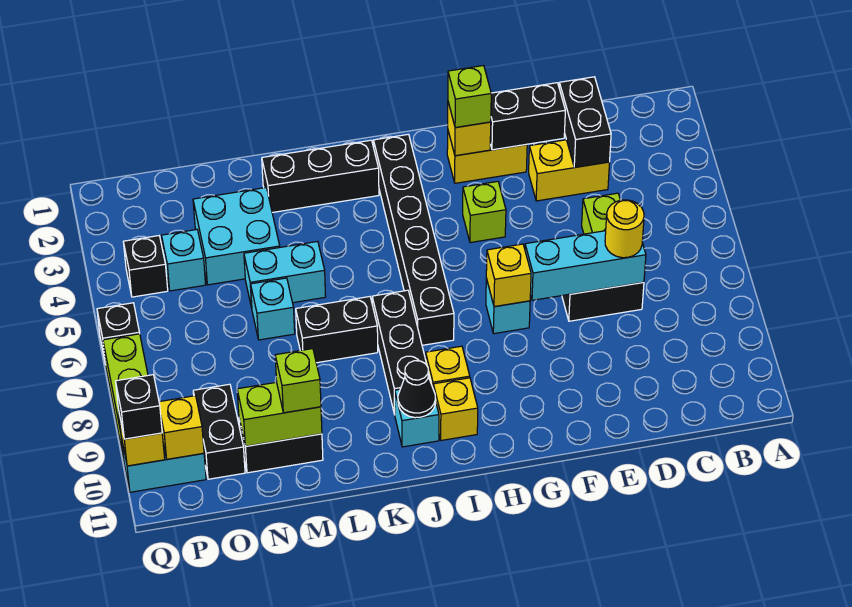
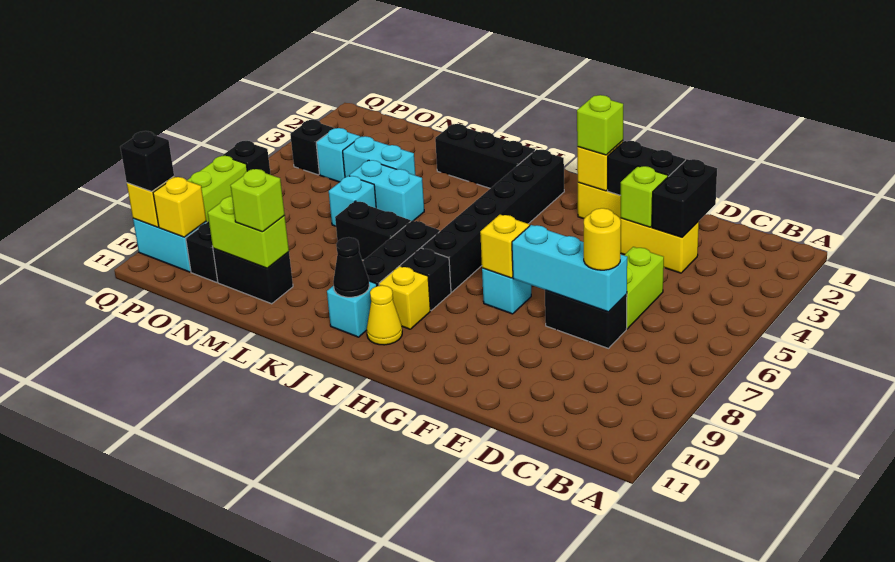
lime 1x1 brick [463,181,506,243] -> lime 1x1 brick moved to [620,166,668,227]
none -> black 1x1 brick [401,248,451,310]
yellow 1x1 brick [433,378,478,440] -> yellow 1x1 cone [367,285,402,345]
cyan 2x2 brick [193,188,280,285] -> cyan 1x2 brick [343,136,415,177]

